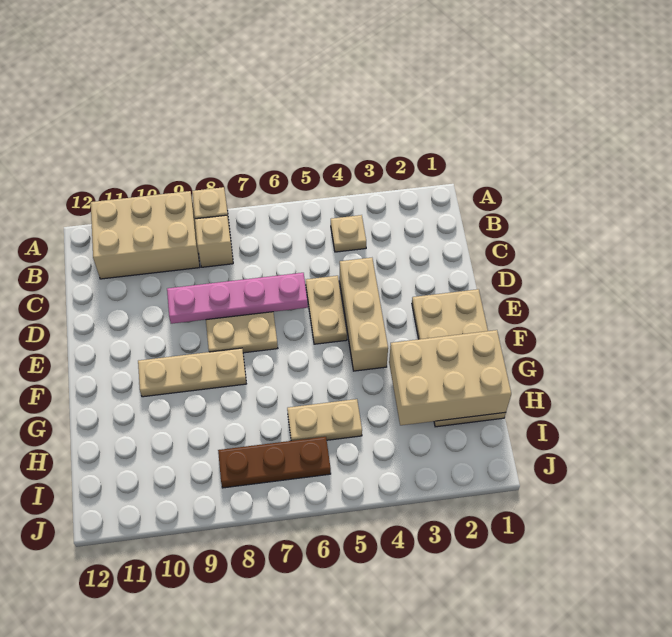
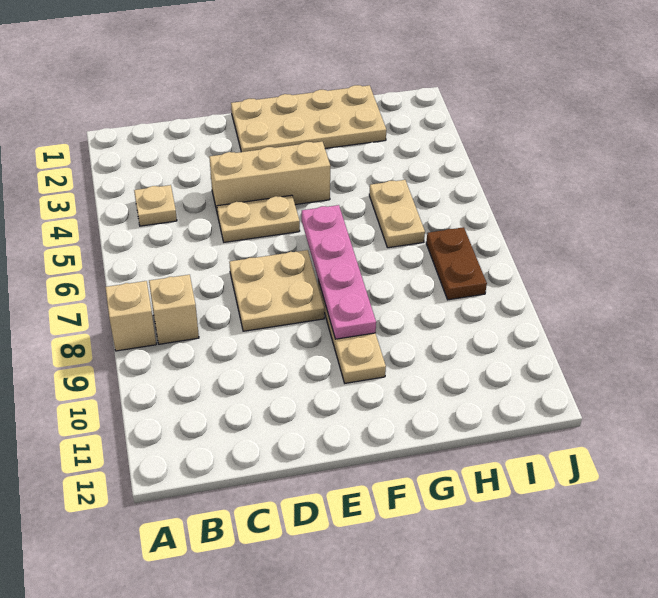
tan 2x3 brick [91,191,200,279] -> none
pink 1x4 plate [167,273,308,324] -> pink 1x4 plate moved to [302,205,376,339]
tan 2x3 brick [389,330,511,425] -> none
brown 1x3 plate [218,437,331,488] -> brown 1x2 plate [426,227,487,300]

